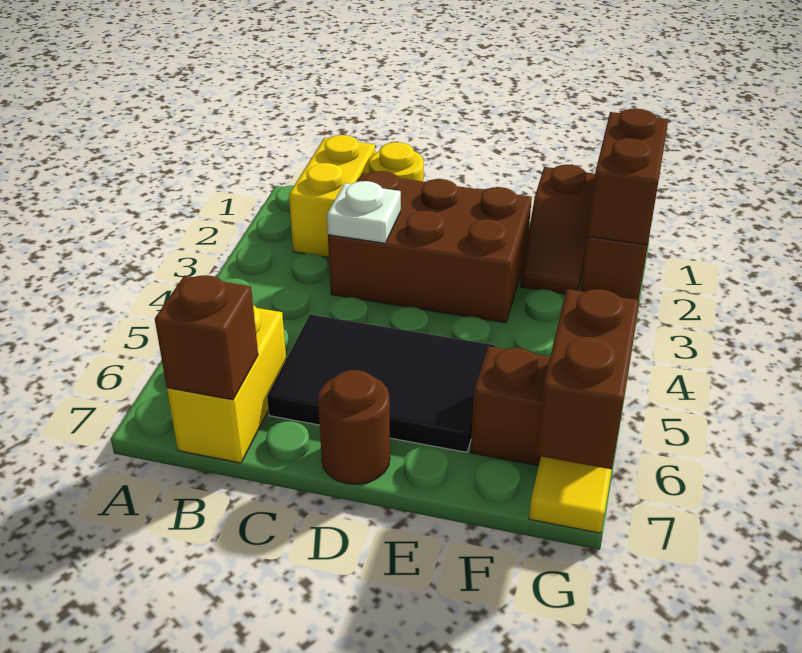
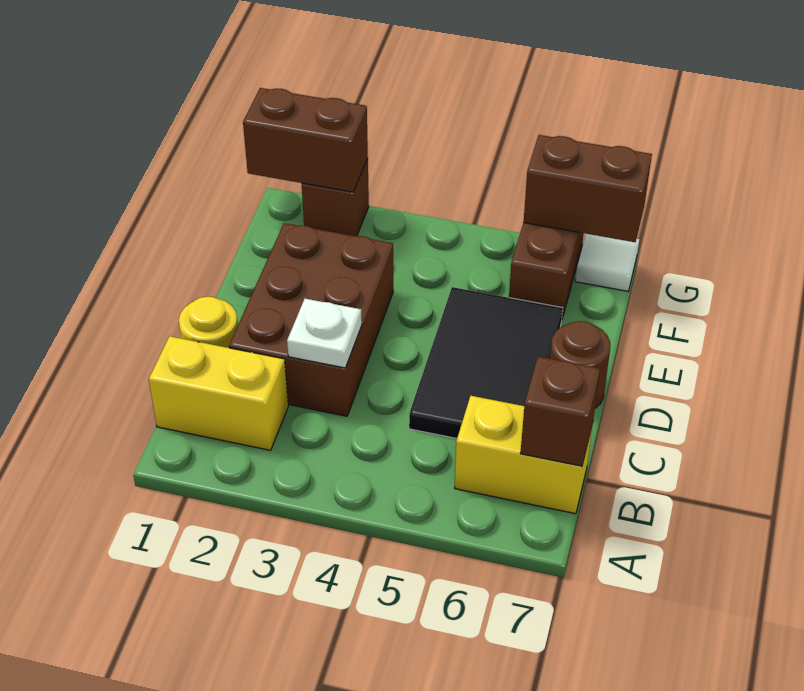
brown 1x2 slope [520,165,595,294] -> none
yellow 1x1 tile [529,457,612,533] -> white 1x1 tile [575,234,639,291]

